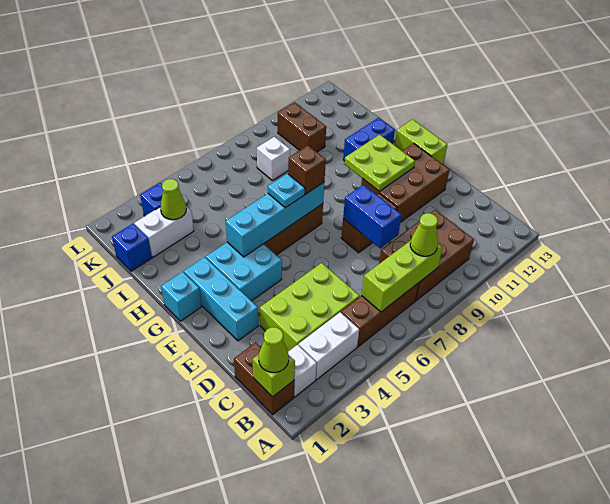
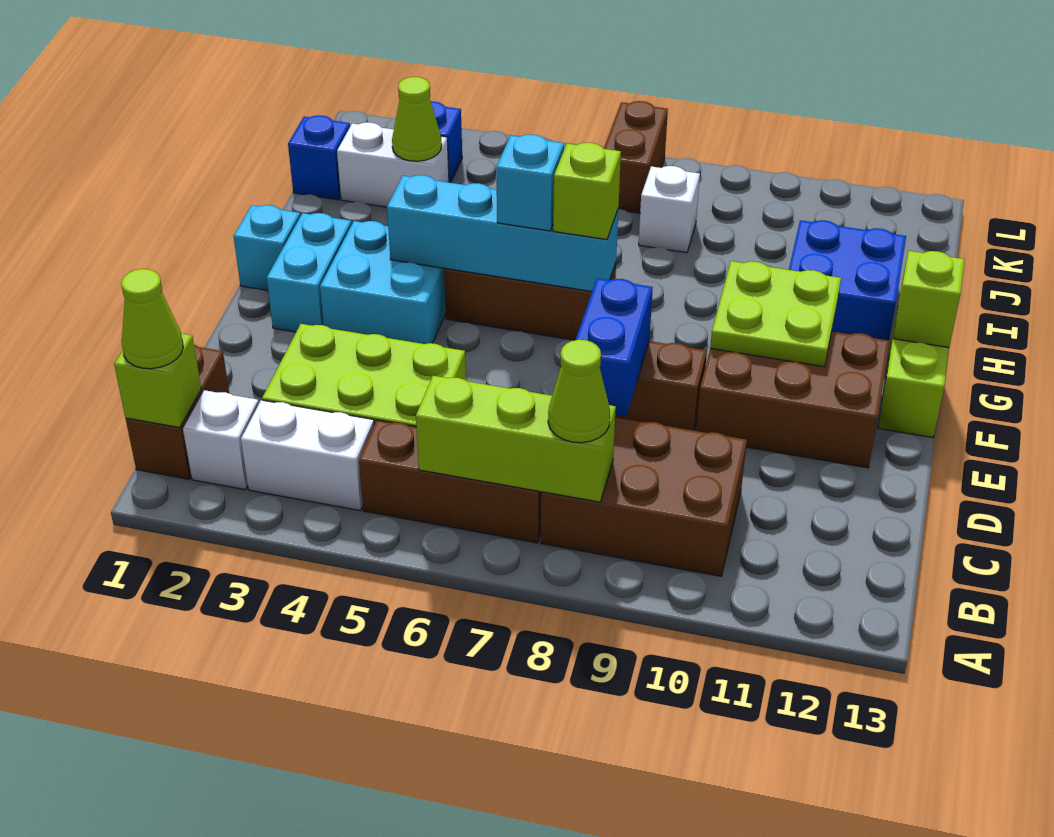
cyan 1x3 brick [184,257,258,341] -> cyan 1x2 brick [267,213,352,332]
cyan 1x1 plate [268,174,305,208] -> cyan 1x1 brick [496,134,564,231]
brown 1x1 brick [288,145,326,194] -> lime 1x1 brick [553,143,621,240]
none -> lime 1x1 brick [893,251,965,348]
blue 1x2 brick [343,118,395,161] -> blue 2x2 brick [789,220,906,340]
brown 1x2 brick [278,102,326,152] -> brown 1x2 brick moved to [604,101,668,213]

